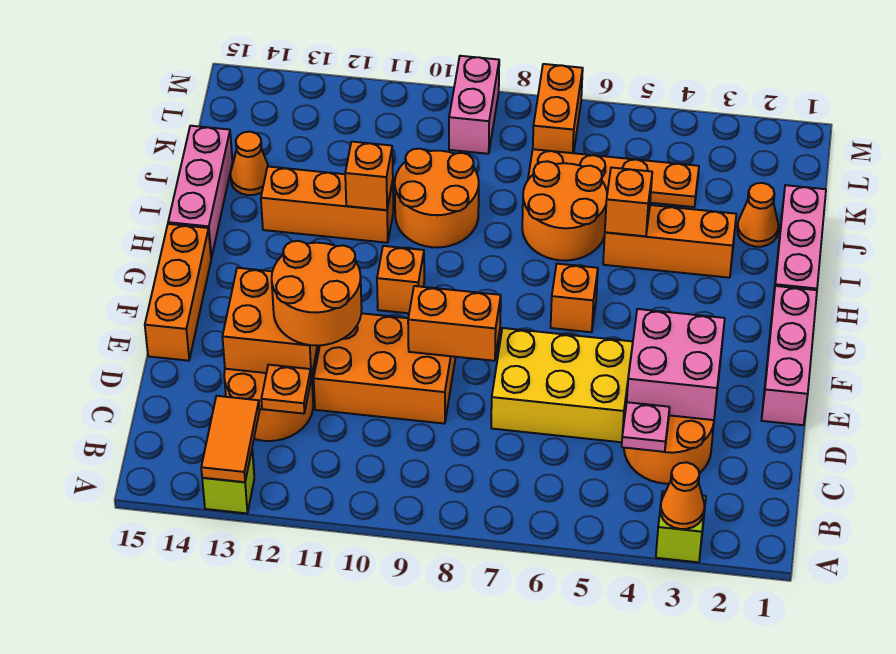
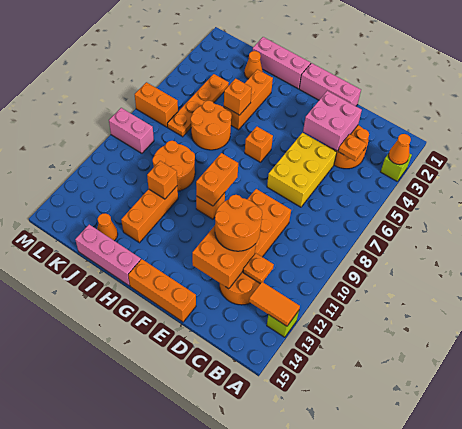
pink 1x1 plate [622,402,670,452] -> orange 1x1 plate [338,134,367,161]
orange 1x2 brick [408,286,501,361] -> orange 1x2 brick moved to [196,153,238,206]

